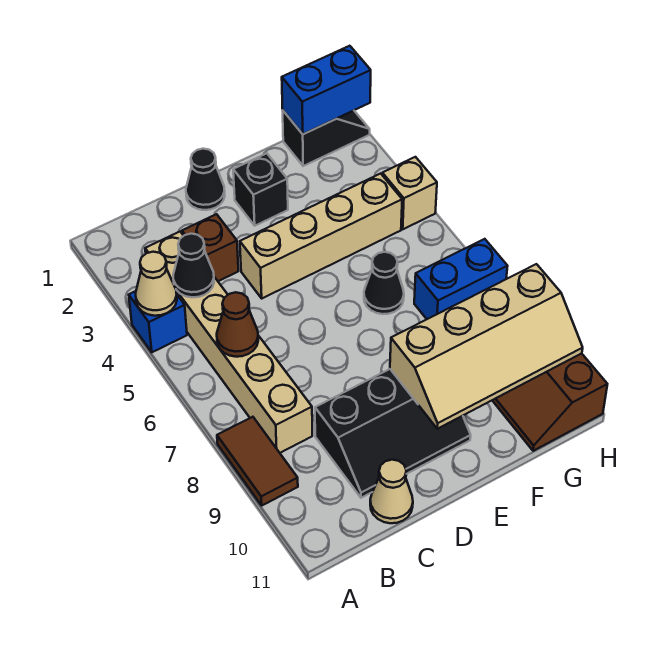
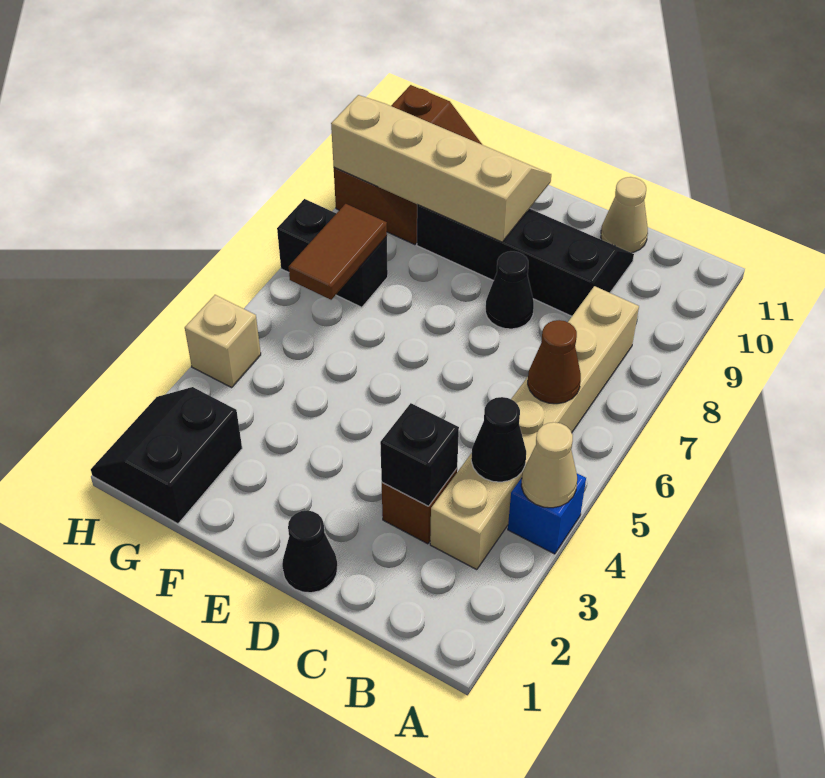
brown 1x2 tile [217,417,298,505] -> brown 1x2 tile moved to [289,204,387,300]
black 2x3 slope [315,369,471,498] -> black 2x4 slope [417,205,634,316]
tan 1x4 brick [240,174,402,298] -> none
black 1x1 brick [233,153,288,226] -> black 1x1 brick moved to [380,403,459,506]
black 1x1 cone [364,252,404,314] -> black 1x1 cone moved to [485,251,534,329]
black 1x2 slope [283,111,370,166] -> black 2x2 slope [91,387,242,524]
blue 1x2 brick [282,46,371,134] -> none
blue 1x2 brick [414,239,508,319] -> black 1x2 brick [277,199,388,307]

